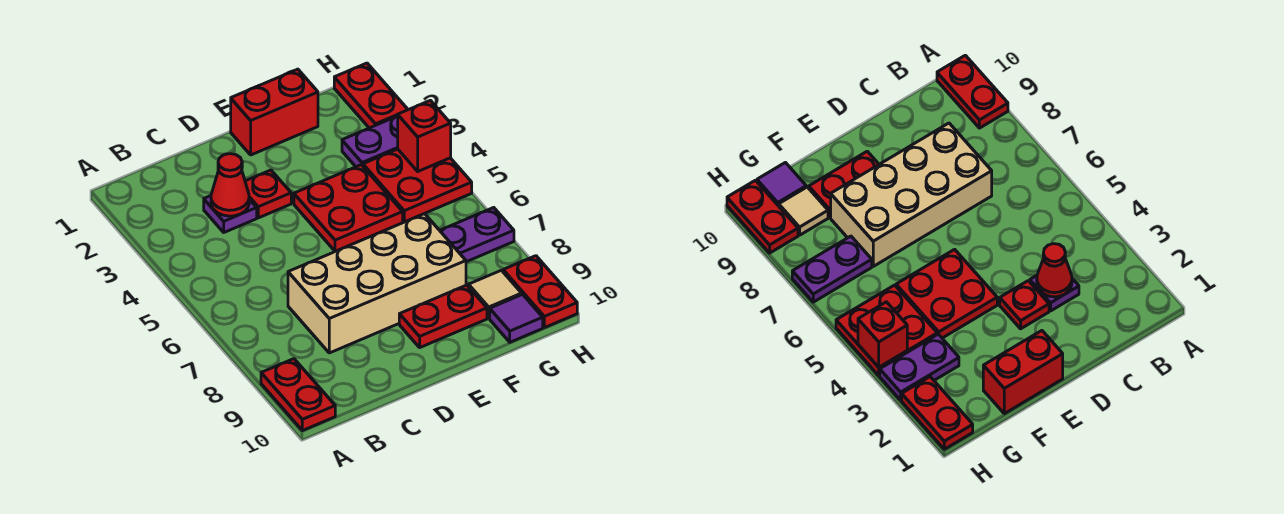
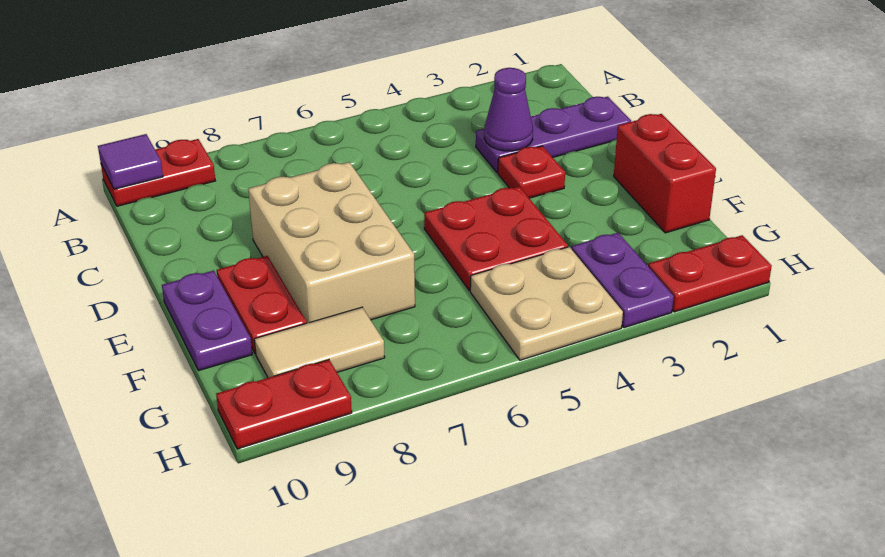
purple 1x1 plate [204,196,257,232] -> purple 1x3 plate [476,97,631,173]
red 1x1 cone [211,154,249,216] -> purple 1x1 cone [484,68,533,151]
tan 2x4 brick [288,214,466,353] -> tan 2x3 brick [248,162,415,323]
red 2x2 plate [363,149,472,222] -> tan 2x2 plate [470,247,623,360]
purple 1x2 plate [440,208,514,262] -> purple 1x2 plate moved to [162,271,252,371]
tan 1x1 tile [469,270,522,318] -> tan 1x2 tile [254,307,385,378]
purple 1x1 tile [490,295,543,342] -> purple 1x1 tile moved to [98,134,163,189]
red 1x1 brick [398,100,451,171] -> none

